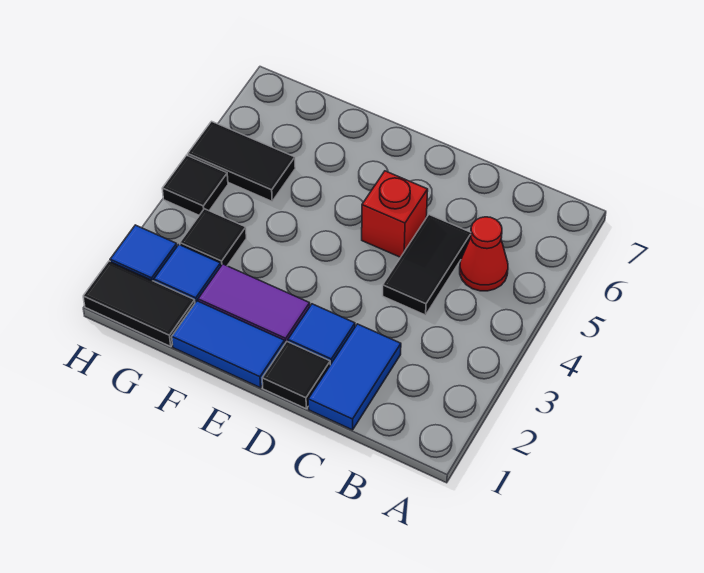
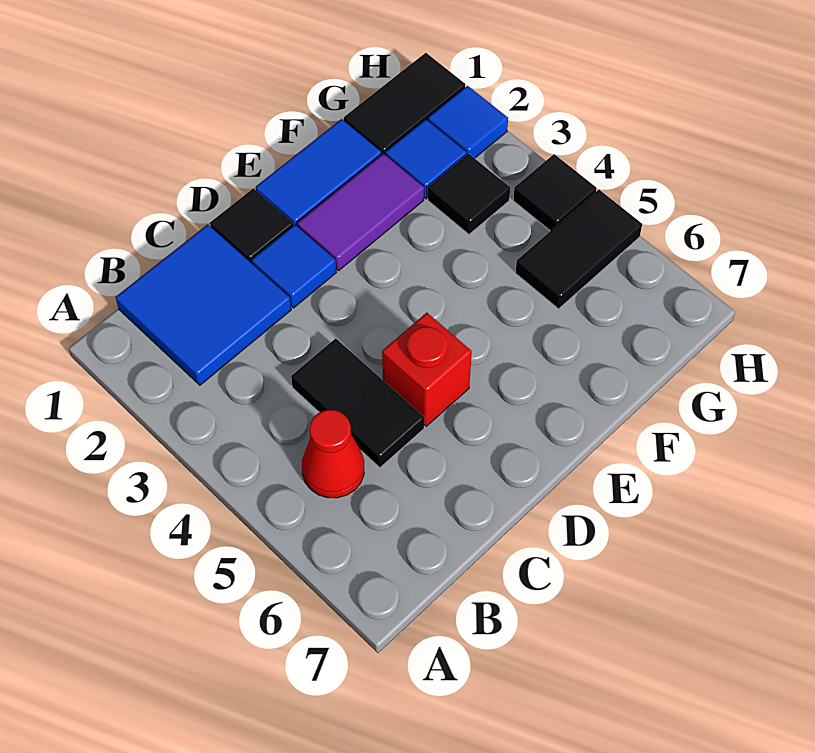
blue 1x2 tile [308,324,401,430] -> blue 2x2 tile [115,224,291,385]

